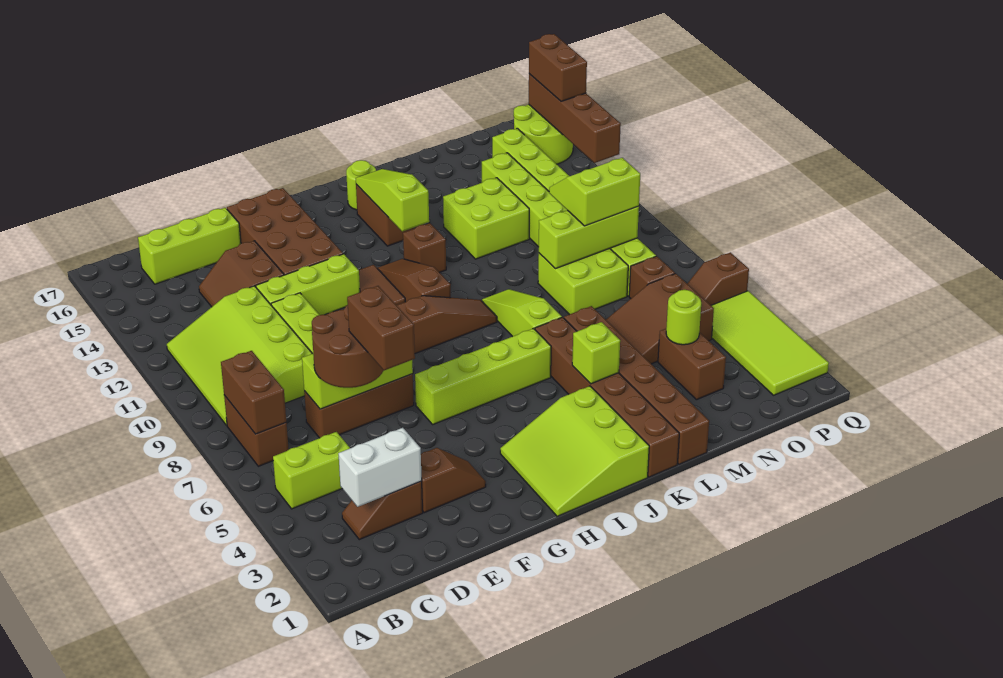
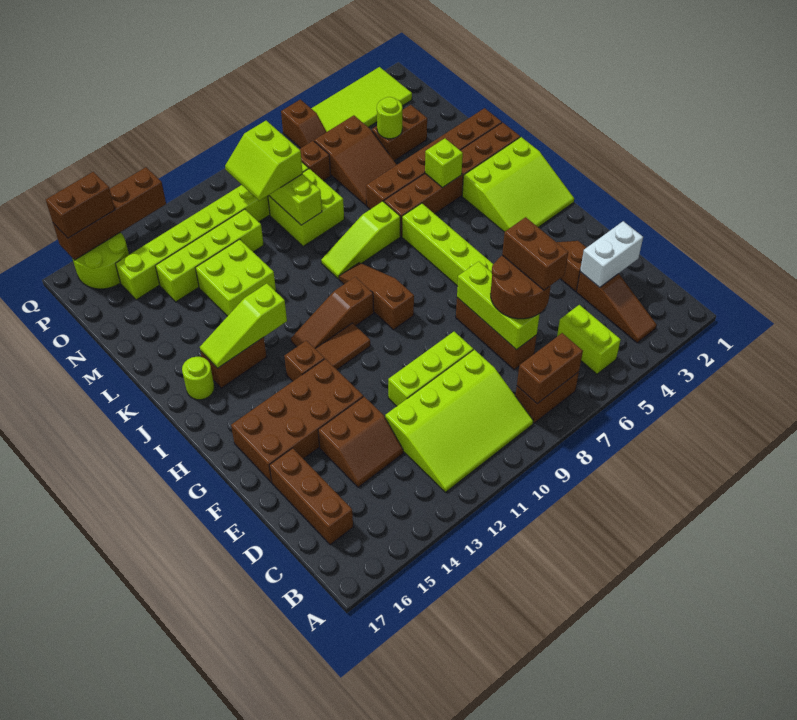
brown 1x2 slope [342,481,423,540] -> brown 1x3 slope [577,272,657,343]
white 1x2 brick [338,428,422,507] -> white 1x2 brick turned to [580,221,643,287]
lime 1x3 brick [138,208,241,284] -> brown 1x3 brick [269,448,353,545]
brown 1x2 brick [347,286,415,370] -> brown 1x2 brick turned to [502,217,568,290]
lime 1x3 brick [256,254,360,315] -> none
brown 1x1 brick [403,223,446,273] -> brown 1x1 brick moved to [284,341,324,381]

